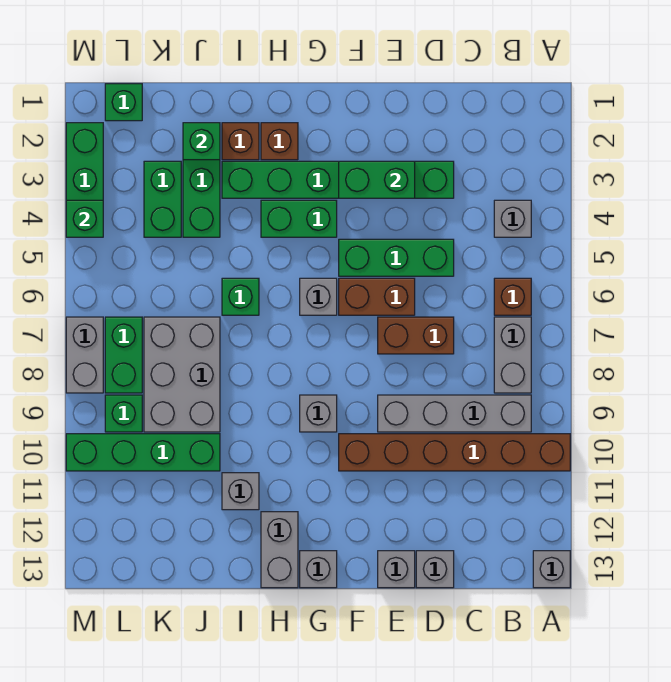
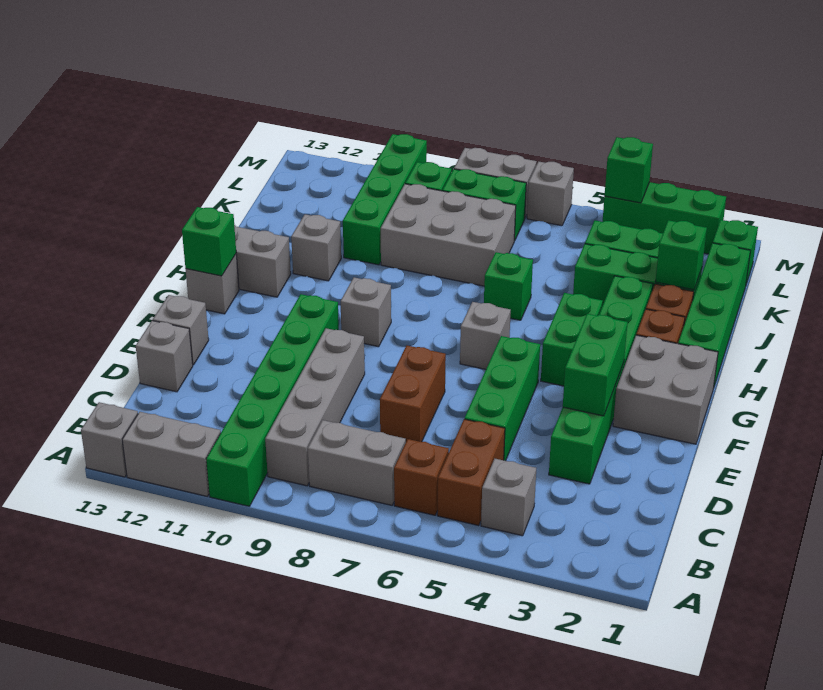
brown 1x6 brick [339,434,570,471] -> green 1x6 brick [206,294,339,506]
none -> grey 1x2 brick [122,412,221,497]
brown 1x2 brick [339,278,415,315] -> brown 1x2 brick moved to [437,419,505,526]
none -> grey 2x2 brick [613,335,718,444]
none -> green 1x1 brick [182,207,236,276]
none -> green 1x4 brick [678,243,751,386]
none -> grey 1x1 brick [527,161,574,226]

